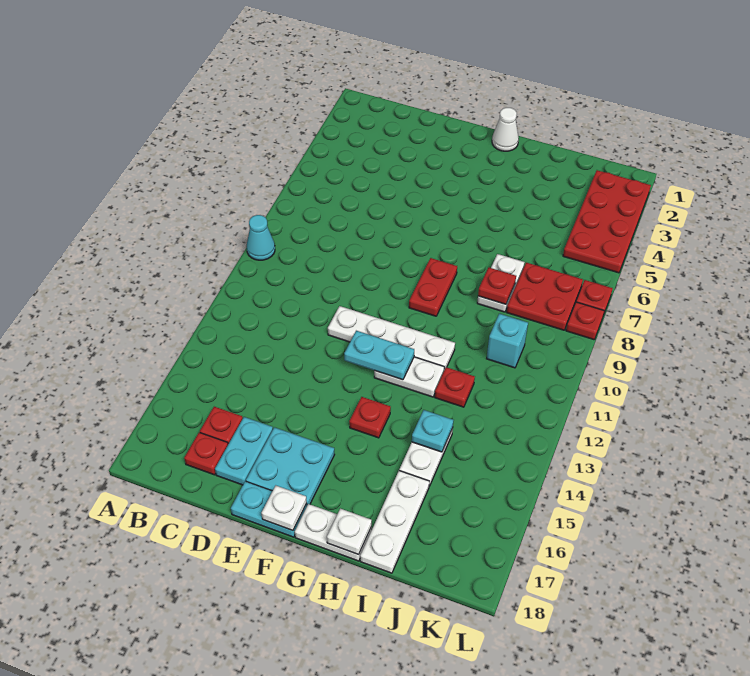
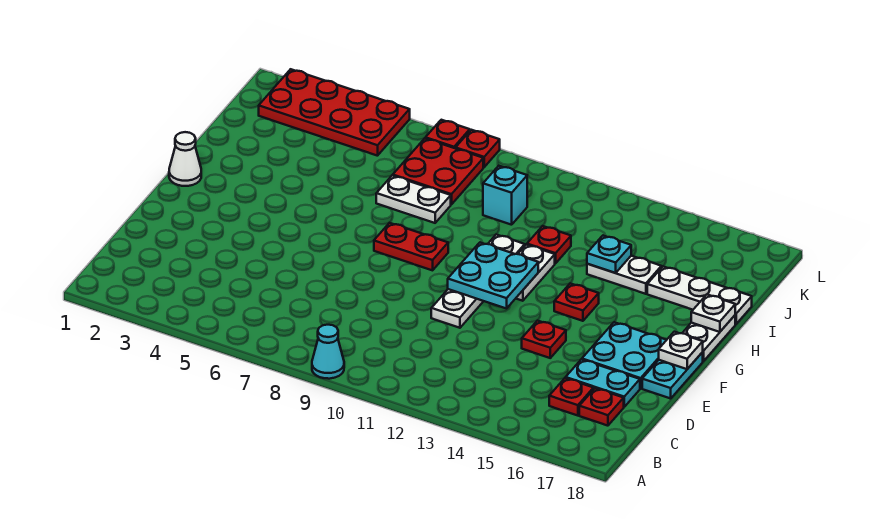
cyan 1x2 plate [344,331,414,380] -> cyan 2x2 plate [448,243,538,309]
red 1x1 plate [478,268,516,304] -> red 1x1 plate moved to [522,321,566,358]

